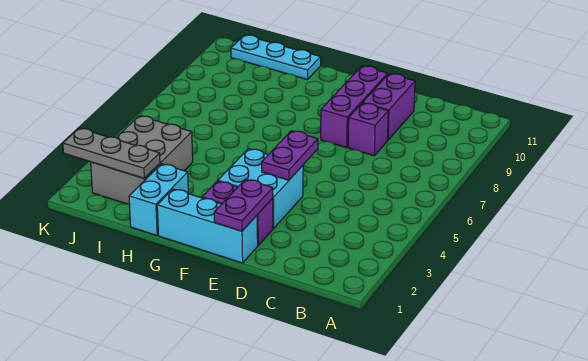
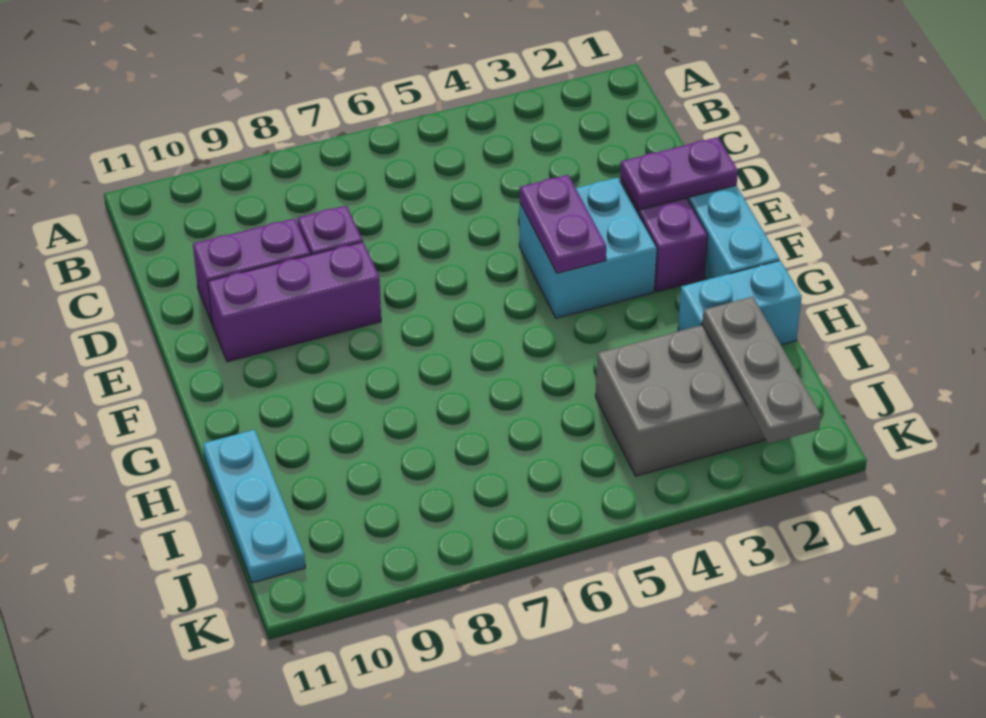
purple 1x2 plate [262,131,318,180] -> purple 1x2 plate turned to [520,175,606,273]

